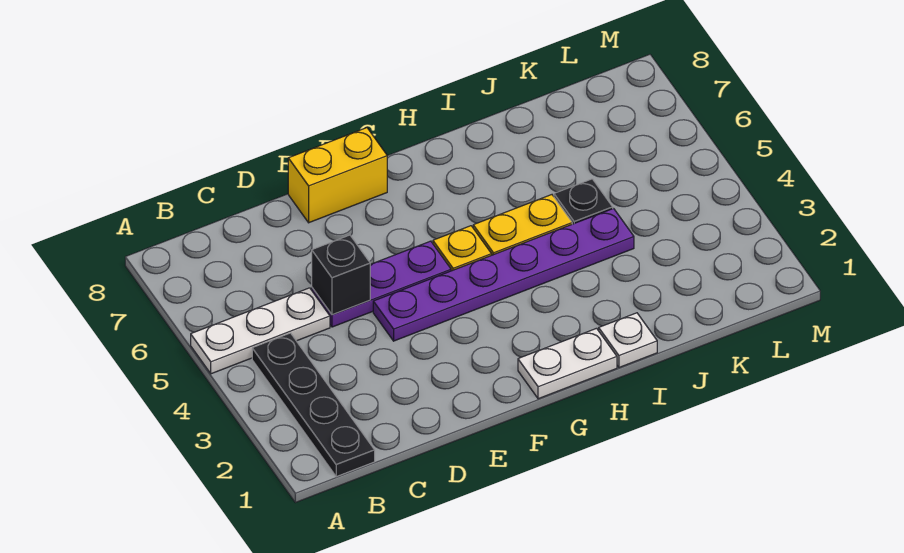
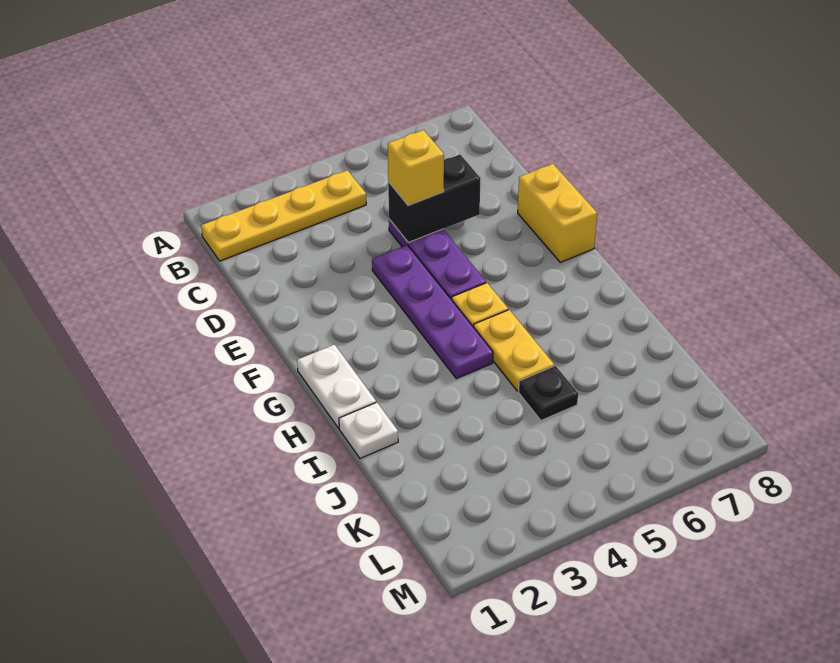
white 1x3 plate [191,288,330,374] -> none
black 1x4 plate [252,333,375,477] -> yellow 1x4 plate [201,170,366,261]
black 1x1 brick [312,235,370,315] -> black 1x2 brick [388,155,481,242]
none -> yellow 1x1 brick [388,130,444,205]
purple 1x6 plate [373,209,634,341] -> purple 1x4 plate [372,245,493,379]

